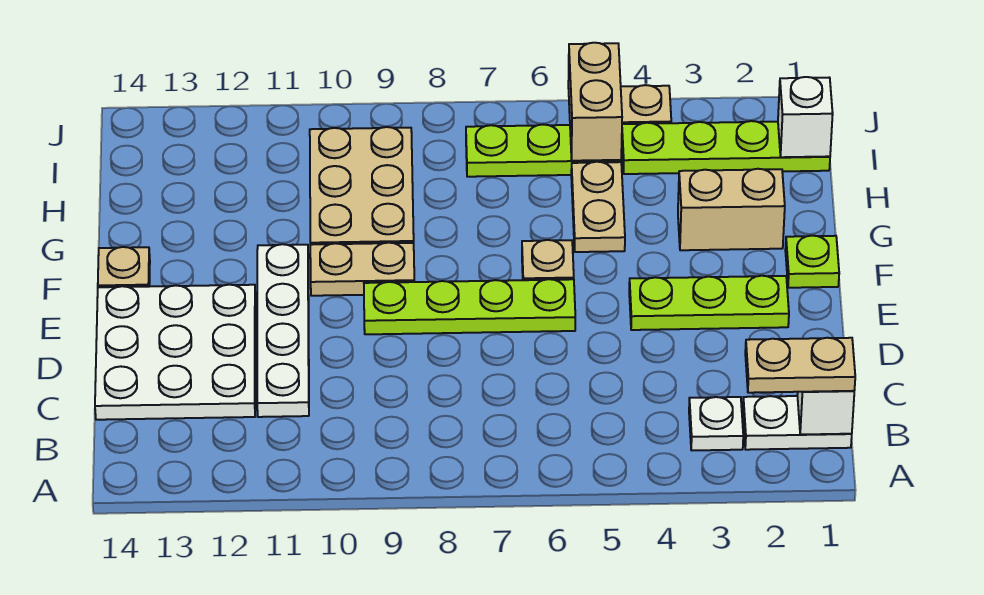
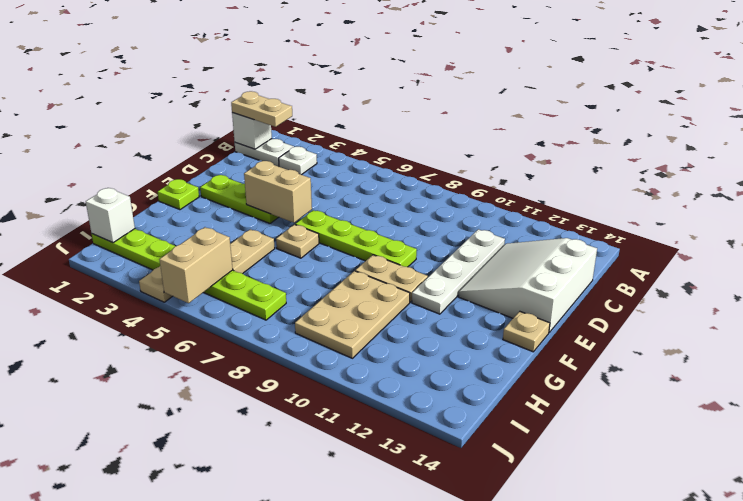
white 3x3 plate [95,285,255,420] -> white 3x3 slope [459,238,597,332]
tan 1x2 brick [678,169,785,250] -> tan 1x2 brick moved to [244,161,312,223]

